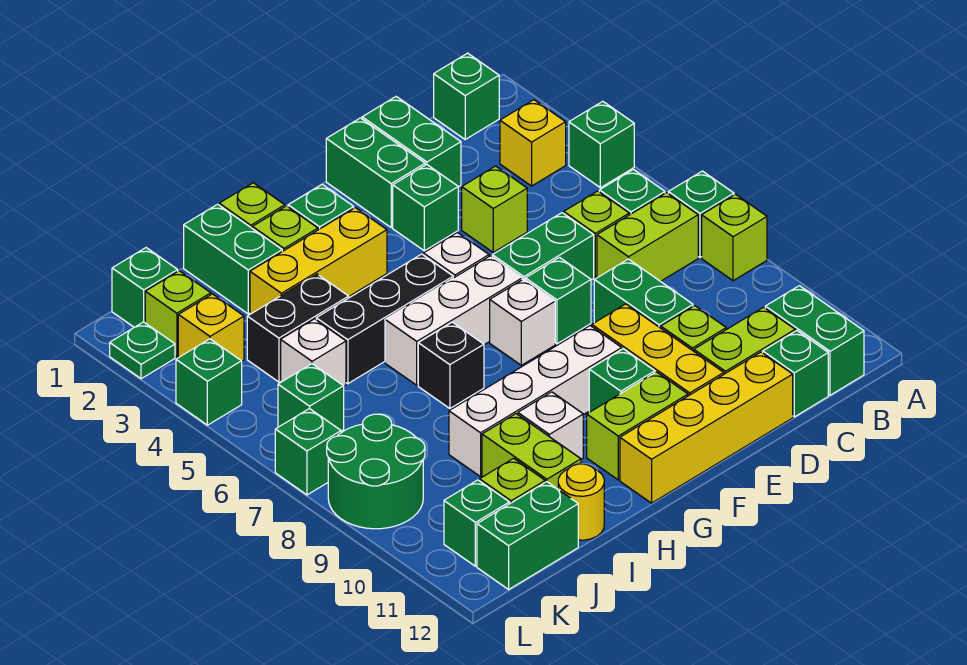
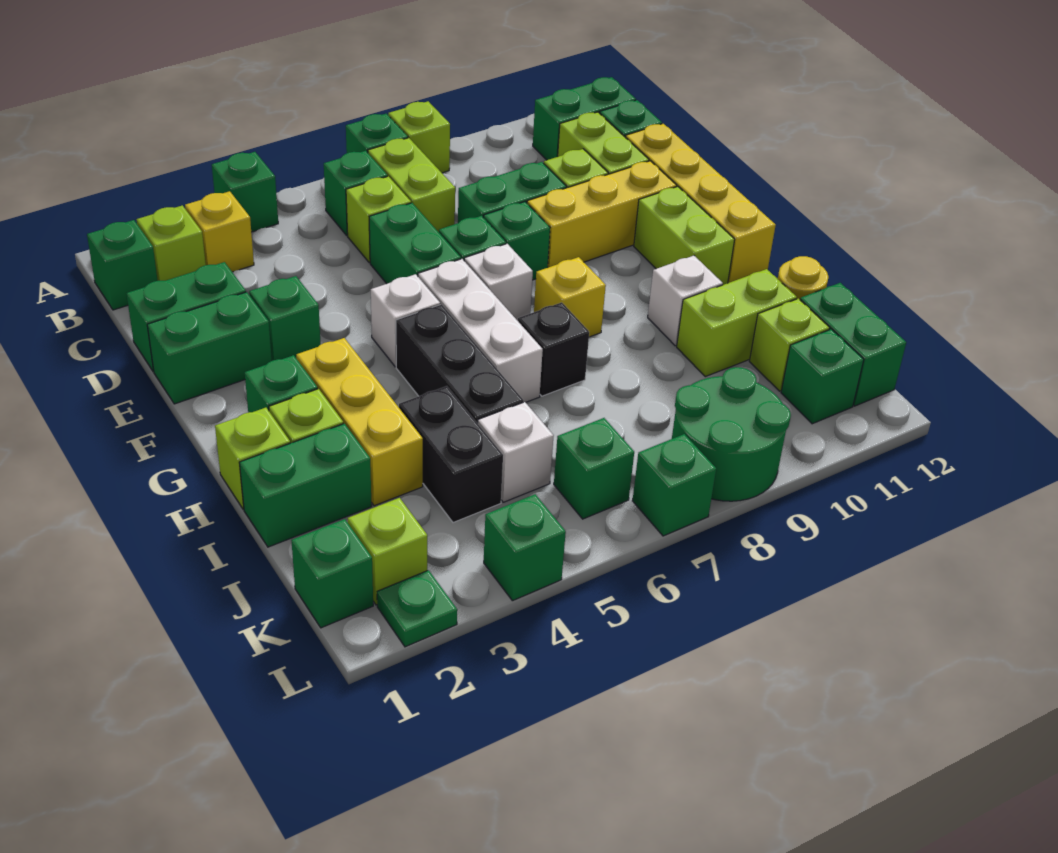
lime 1x1 brick [462,166,527,252] -> lime 1x1 brick moved to [137,205,206,281]
white 1x4 brick [449,326,622,477] -> none
green 1x1 brick [589,349,655,412] -> green 1x1 brick moved to [483,202,550,280]
yellow 1x1 brick [178,294,244,361] -> yellow 1x1 brick moved to [534,257,606,337]

